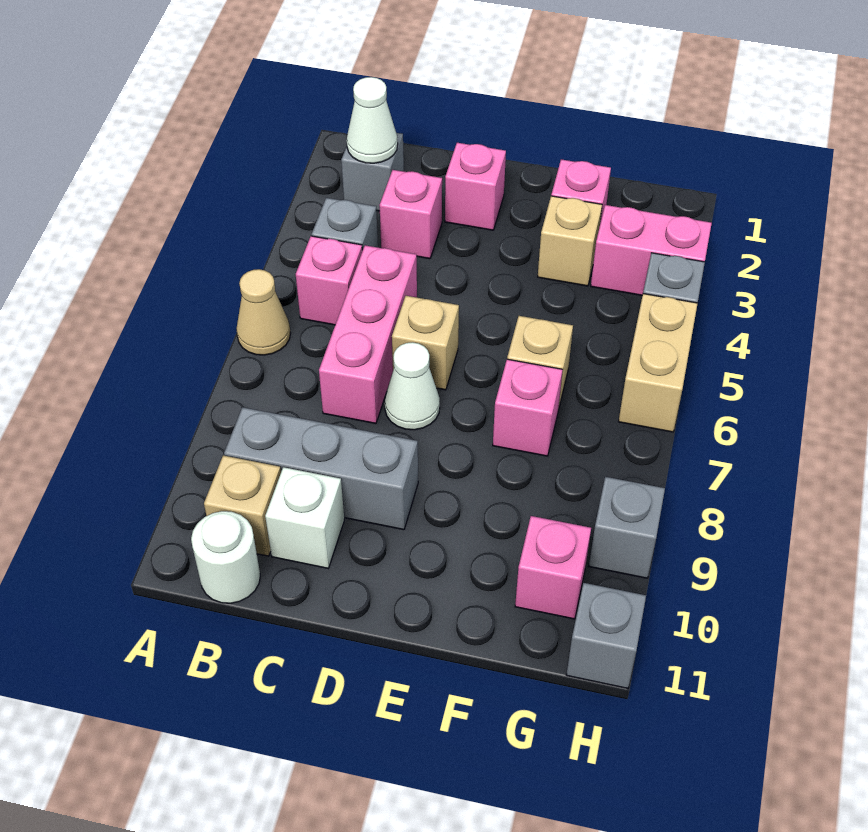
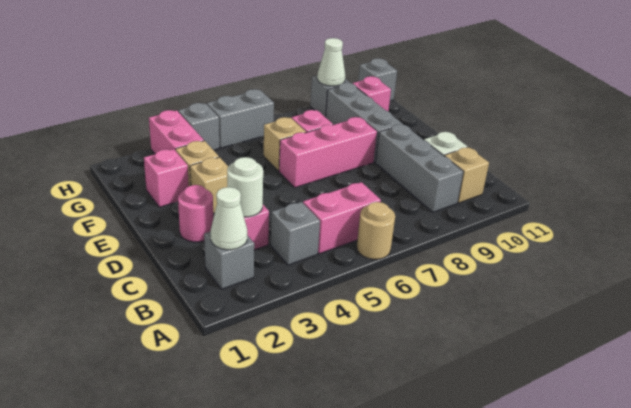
tan 1x1 cone [236,269,290,355] -> tan 1x1 round brick [357,202,395,259]
pink 1x1 brick [296,236,362,325] -> pink 1x2 brick [303,182,381,254]
white 1x1 round brick [191,511,260,603] -> white 1x1 round brick moved to [227,157,263,217]
pink 1x3 brick [319,245,417,424] -> pink 1x3 brick moved to [279,117,377,188]
pink 1x1 brick [445,143,506,230] -> pink 1x1 round brick [178,185,213,242]
tan 1x1 brick [392,296,459,390] -> tan 1x1 brick moved to [190,157,228,214]
white 1x1 cone [385,342,440,430] -> white 1x1 cone moved to [317,38,345,86]
none -> grey 1x3 brick [326,83,403,162]
tan 1x2 brick [619,294,698,432] -> grey 1x2 brick [207,89,274,148]

